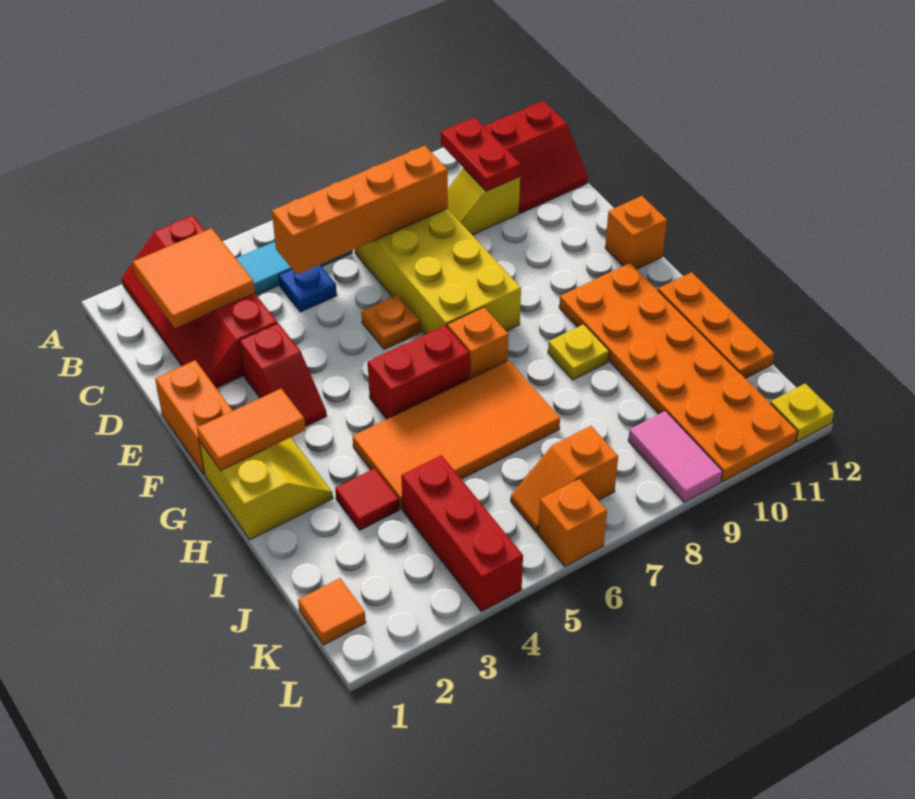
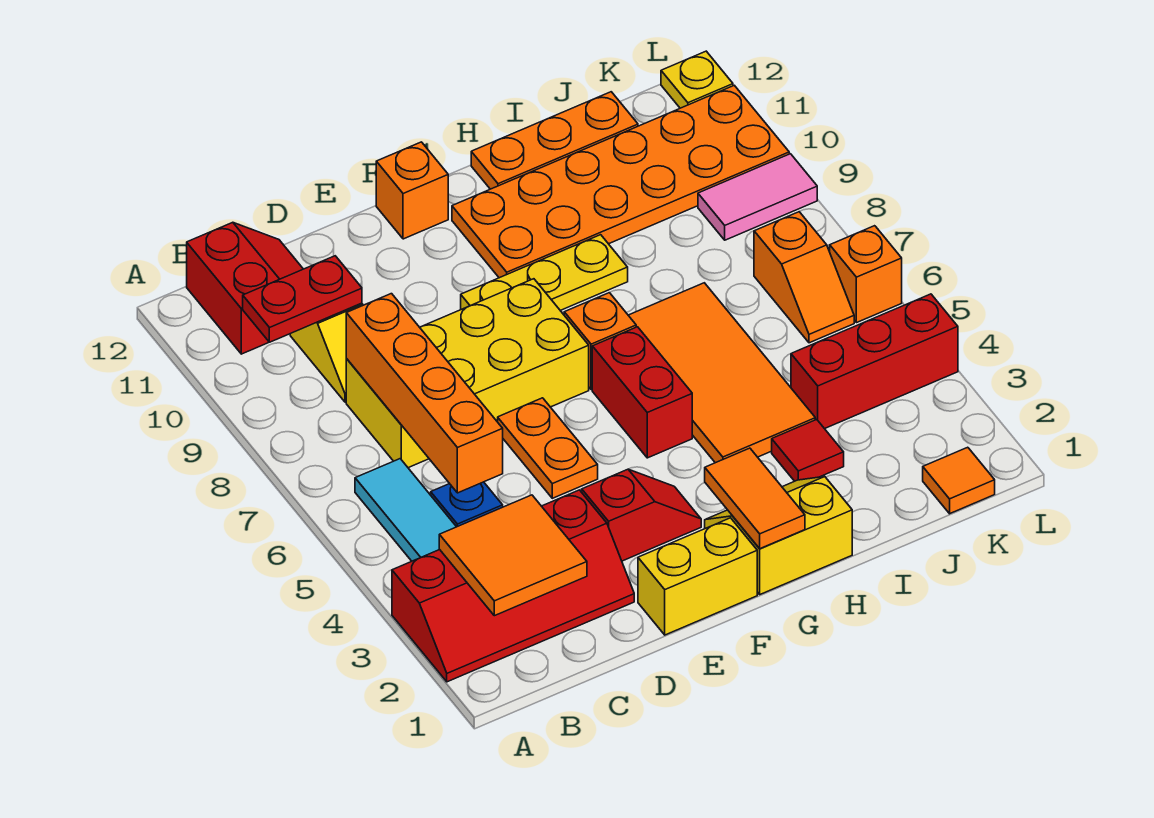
orange 1x2 brick [155,360,233,475] -> yellow 1x2 brick [638,518,757,635]
orange 1x1 plate [362,295,421,349] -> orange 1x2 plate [498,398,598,498]
yellow 1x1 plate [548,324,609,380] -> yellow 1x3 plate [461,235,628,311]

